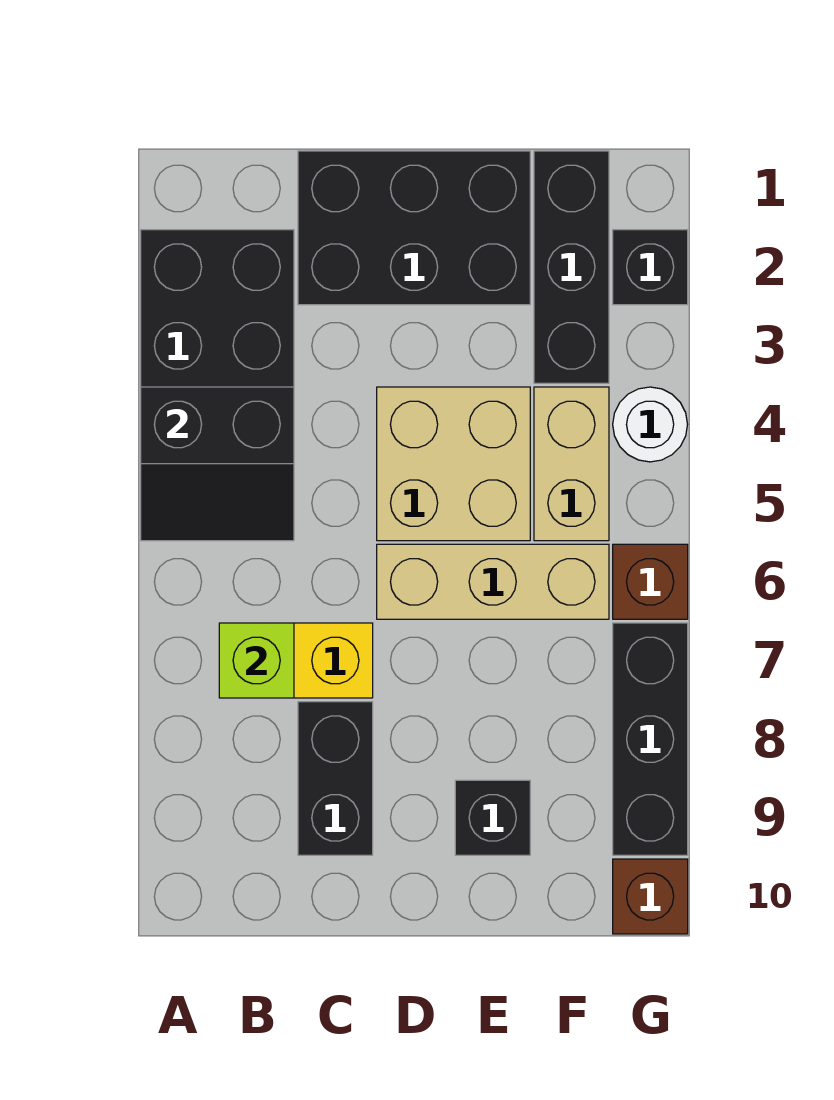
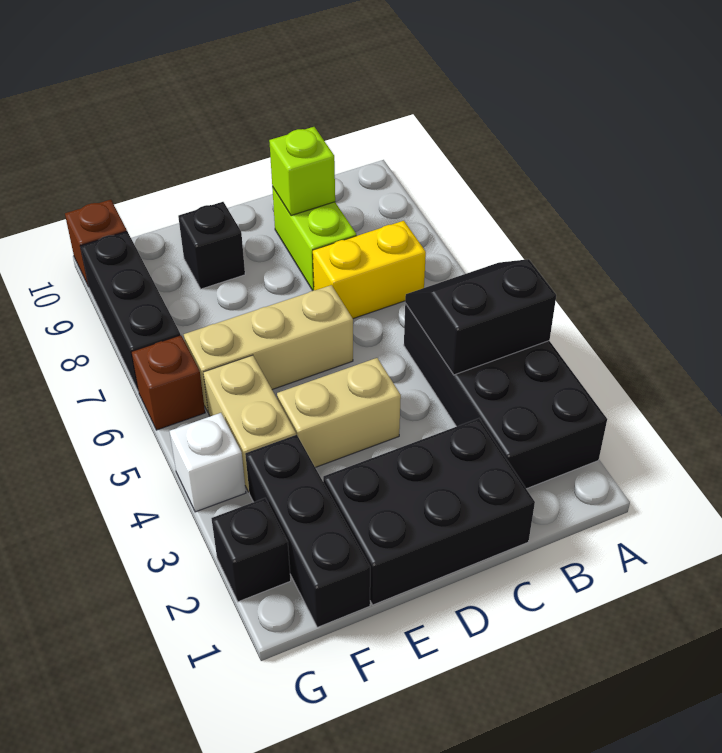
lime 1x1 brick [219,623,294,698] -> lime 1x1 brick moved to [269,127,335,216]
black 1x2 brick [298,702,373,855] -> lime 1x2 brick [272,187,356,291]
tan 2x2 brick [377,387,530,541] -> tan 1x2 brick [277,358,401,467]
white 1x1 round brick [613,387,688,462] -> white 1x1 brick [170,413,246,512]

